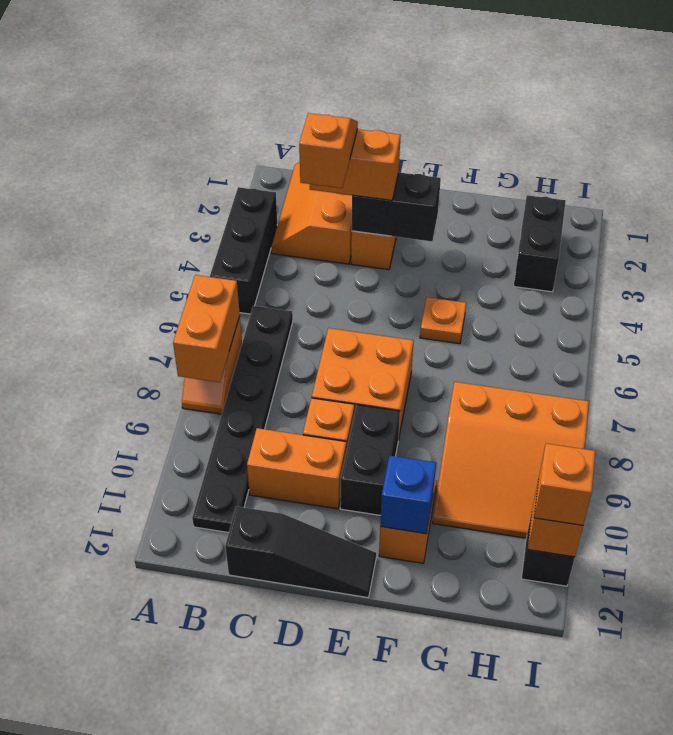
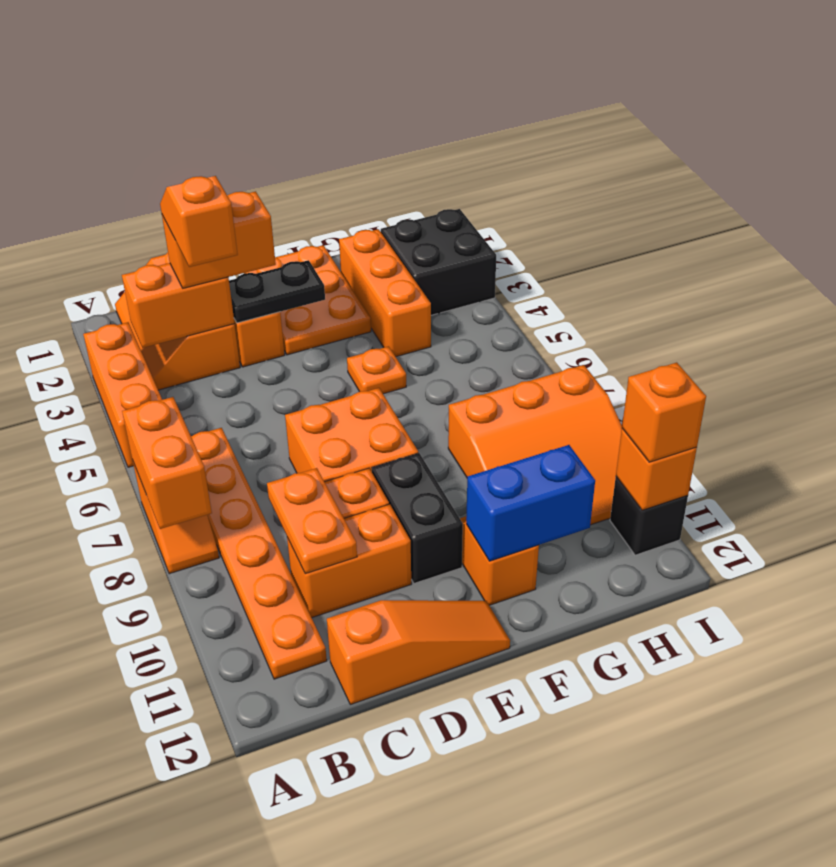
black 1x3 brick [210,187,277,314] -> orange 1x3 brick [83,322,162,467]
none -> orange 1x2 brick [122,263,234,348]
black 1x6 plate [192,306,293,533] -> orange 1x6 plate [191,428,327,679]
none -> orange 1x2 plate [267,468,357,574]
black 1x3 slope [225,506,376,598] -> orange 1x3 slope [327,600,510,705]
black 1x2 brick [352,172,441,241] -> black 1x2 plate [229,260,325,323]
none -> orange 2x3 plate [246,245,371,355]
blue 1x1 brick [380,456,436,534] -> blue 1x2 brick [466,445,595,561]
none -> orange 1x3 brick [339,229,431,357]
black 1x2 brick [514,195,566,292] -> black 2x2 brick [381,209,496,315]

